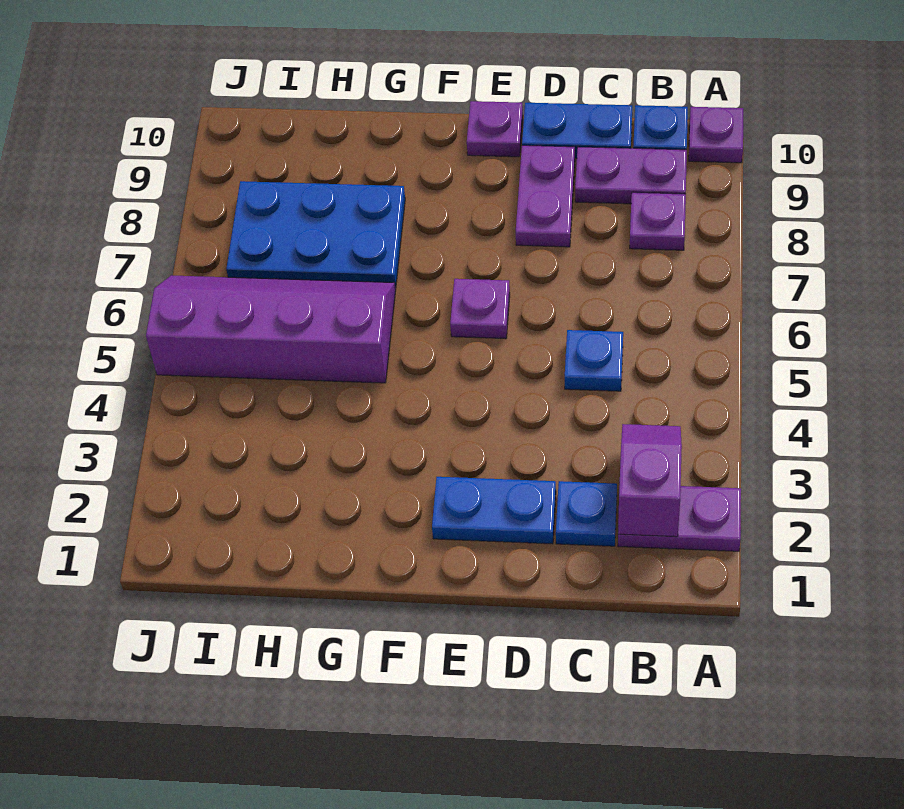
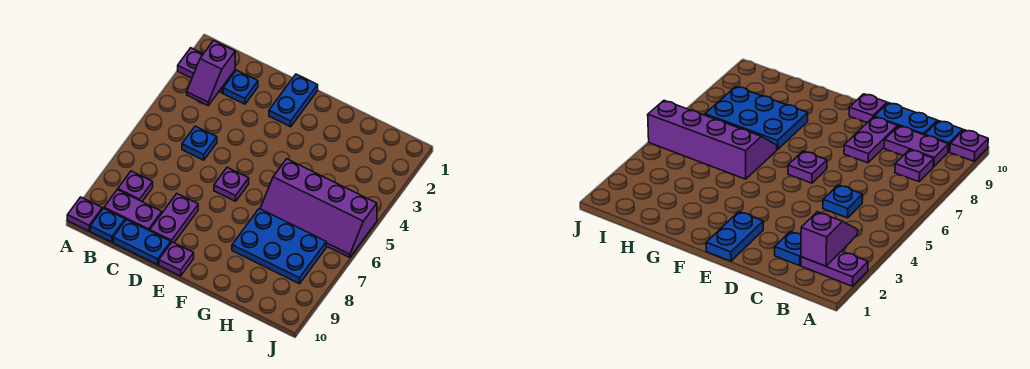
blue 1x2 plate [432,477,556,544] -> blue 1x2 plate turned to [269,74,318,127]

